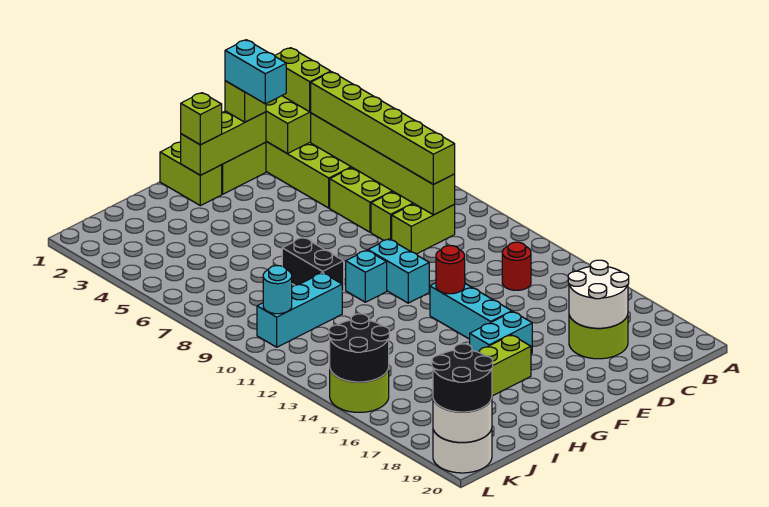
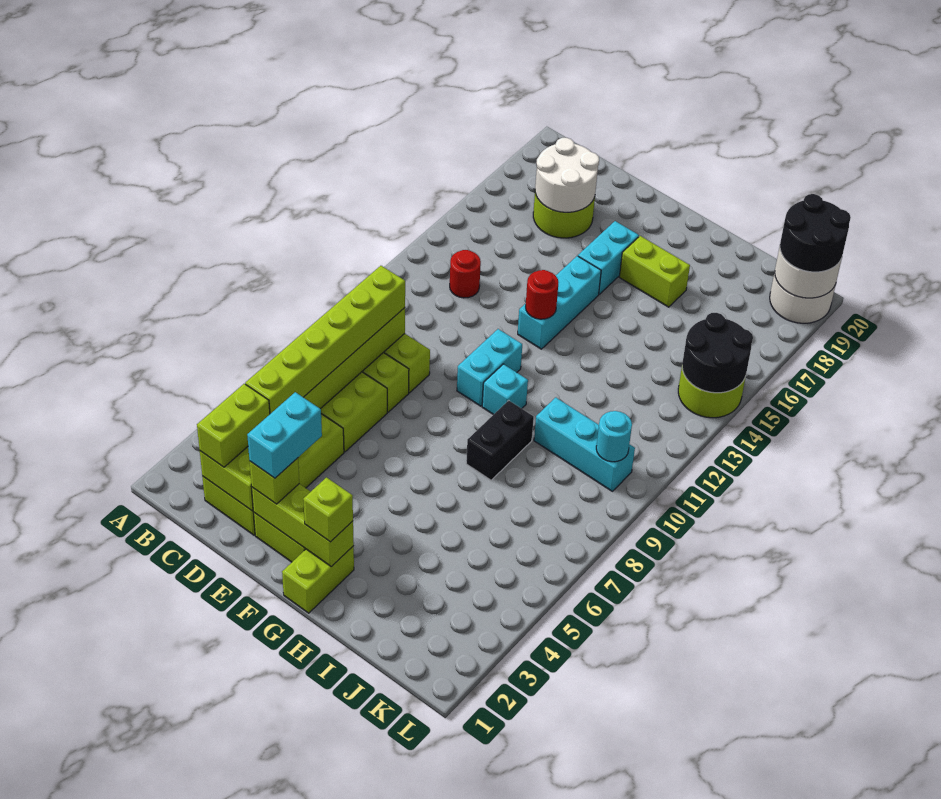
cyan 1x2 brick [470,312,532,354] -> cyan 1x2 brick turned to [578,221,639,294]

